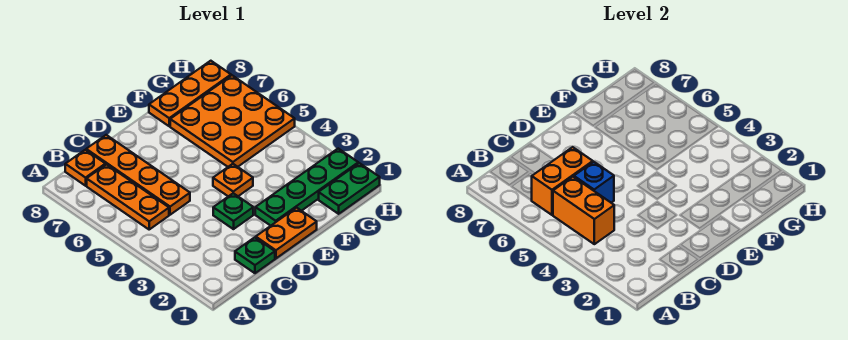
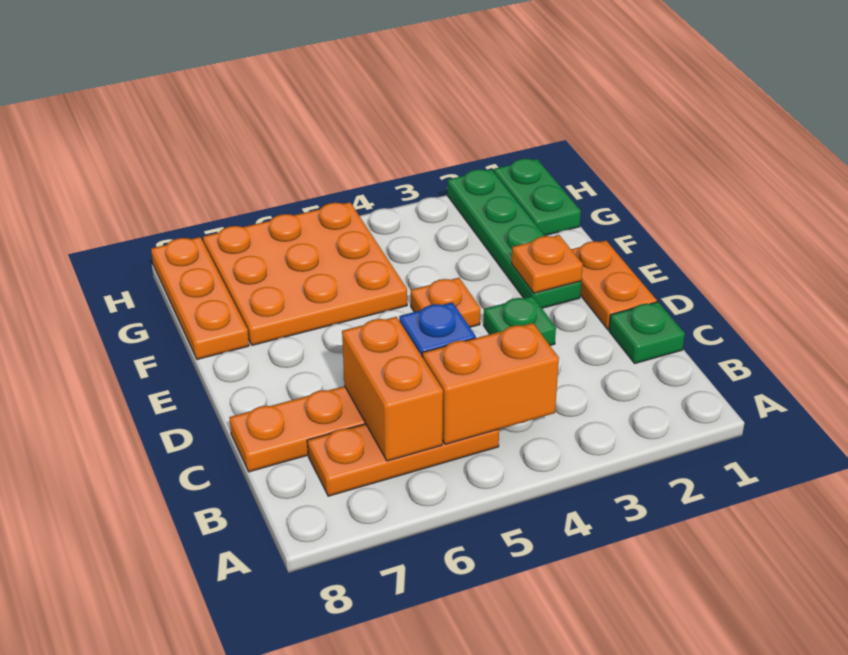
orange 1x1 plate [65,150,105,186] -> orange 1x1 plate moved to [512,235,583,293]

